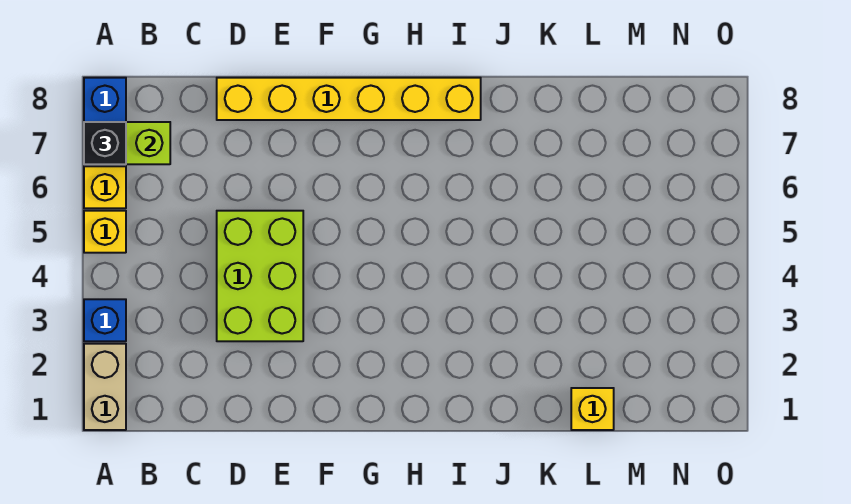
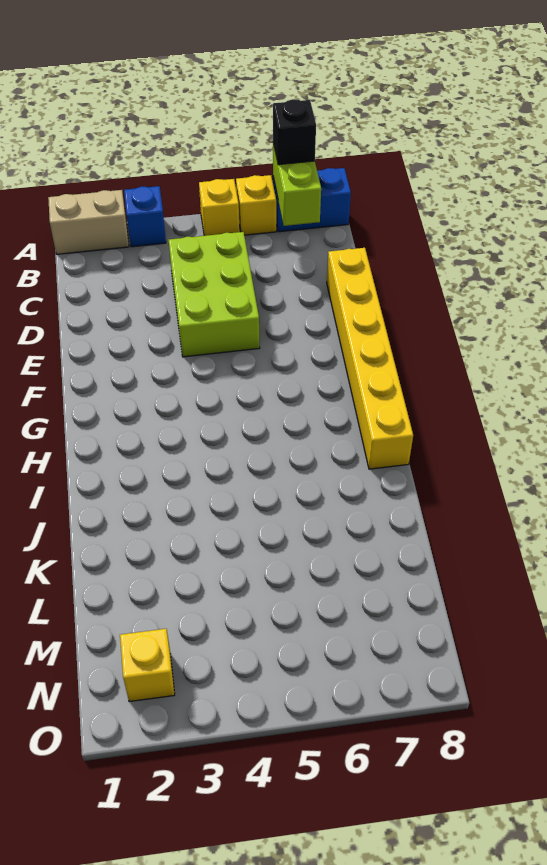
lime 2x3 brick [217,211,303,341] -> lime 2x3 brick turned to [168,232,260,357]
yellow 1x1 brick [571,388,614,430] -> yellow 1x1 brick moved to [120,629,175,702]

